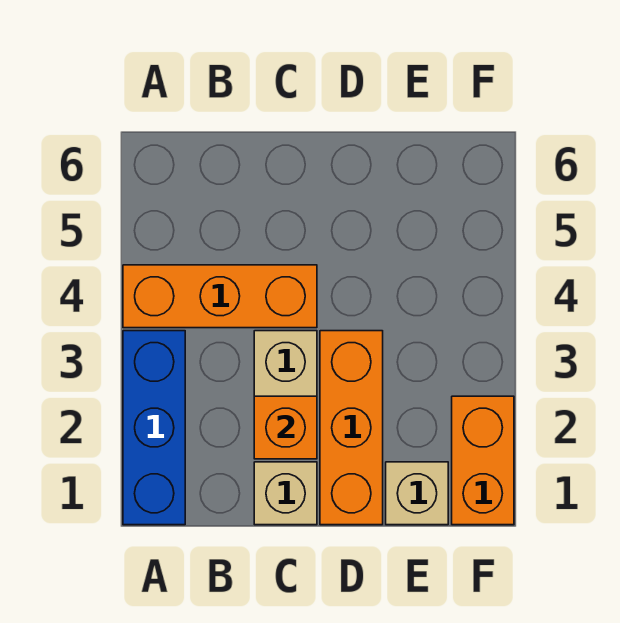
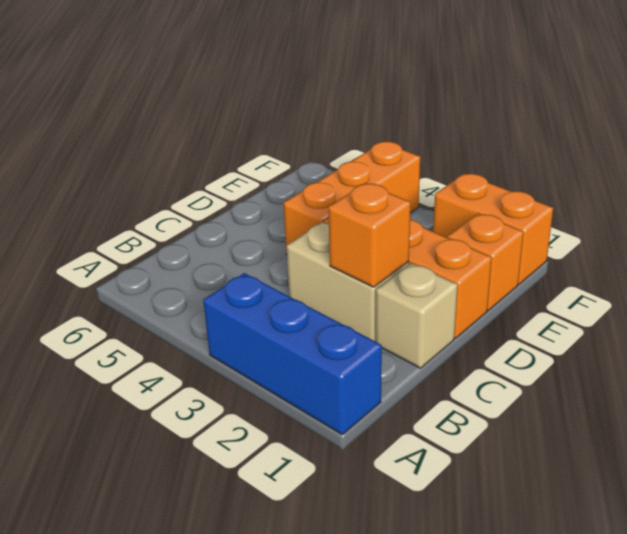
orange 1x3 brick [123,265,317,328] -> orange 1x3 brick moved to [284,142,420,255]
tan 1x1 brick [386,462,448,525] -> orange 1x1 brick [447,213,523,310]

